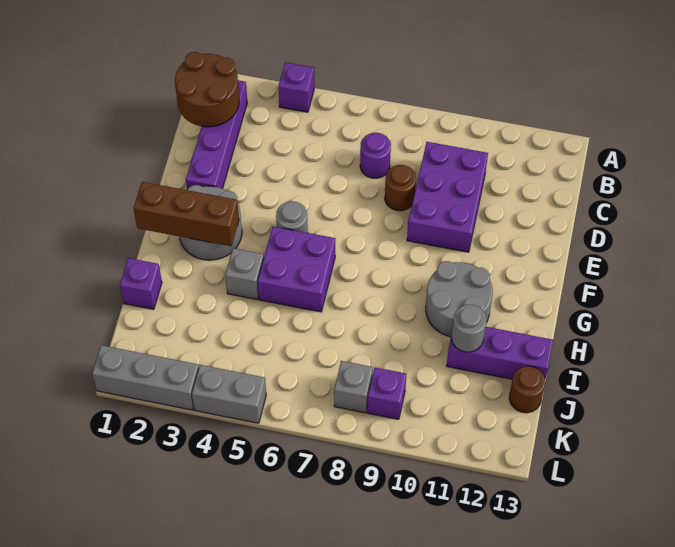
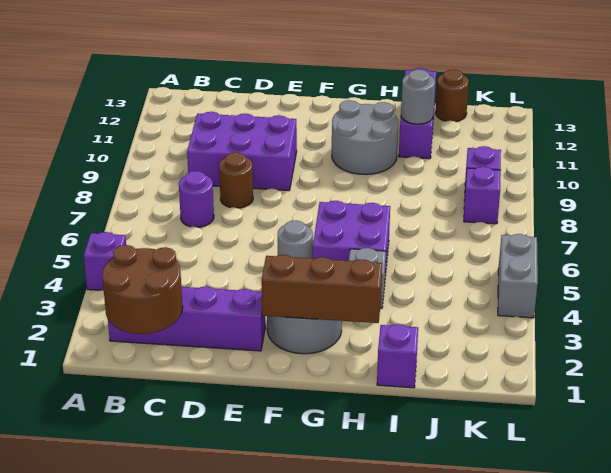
brown 1x3 brick [134,182,239,246] -> brown 1x3 brick turned to [262,255,382,323]
grey 1x1 brick [334,361,373,413] -> purple 1x1 brick [464,167,501,224]
grey 1x3 brick [92,345,199,410] -> none

